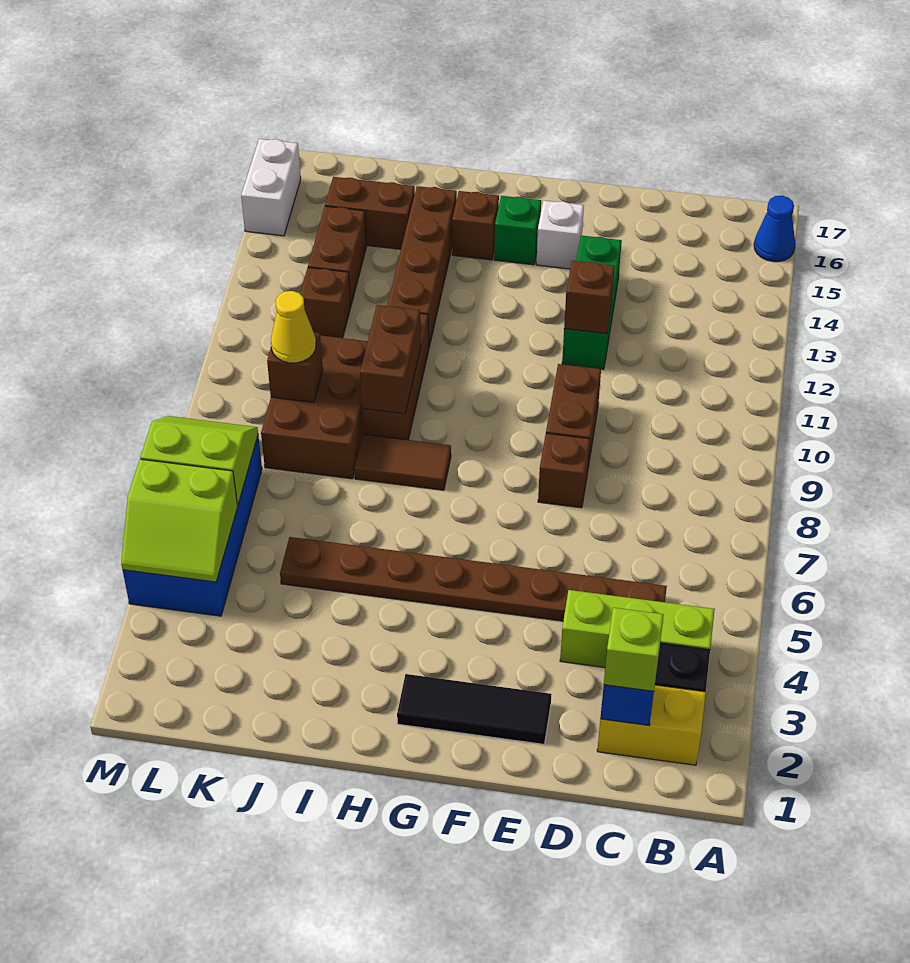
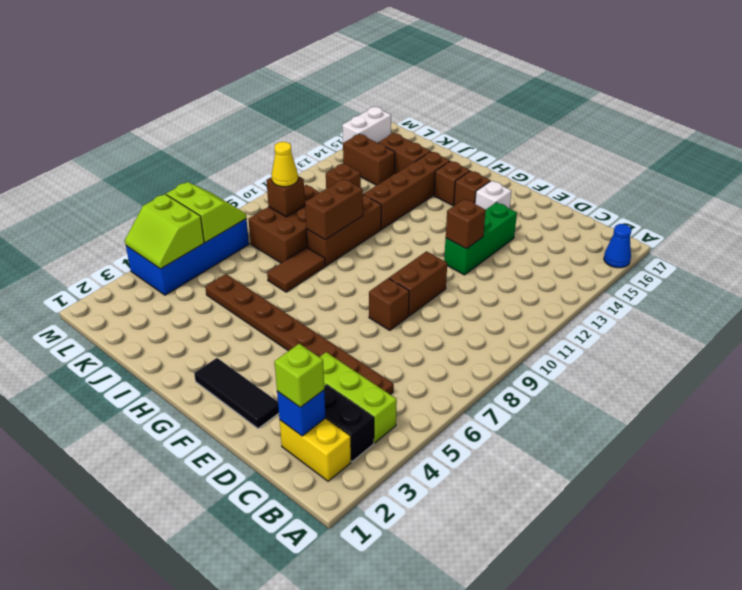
green 1x1 brick [494,196,541,265] -> brown 1x1 brick [454,171,491,206]
brown 1x2 tile [354,434,451,490] -> brown 1x2 tile turned to [267,247,325,292]
brown 1x2 brick [308,206,367,306] -> brown 1x2 brick turned to [343,134,395,185]

